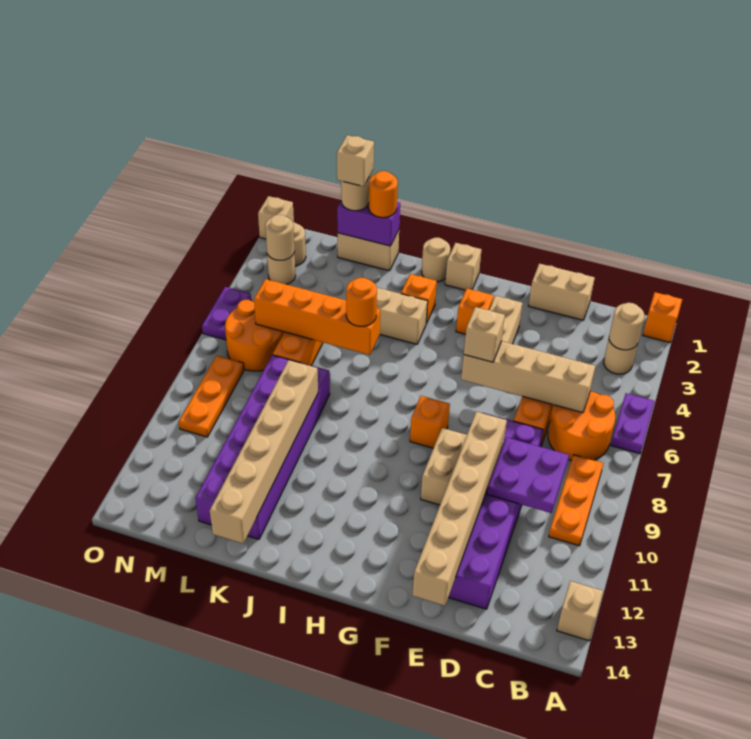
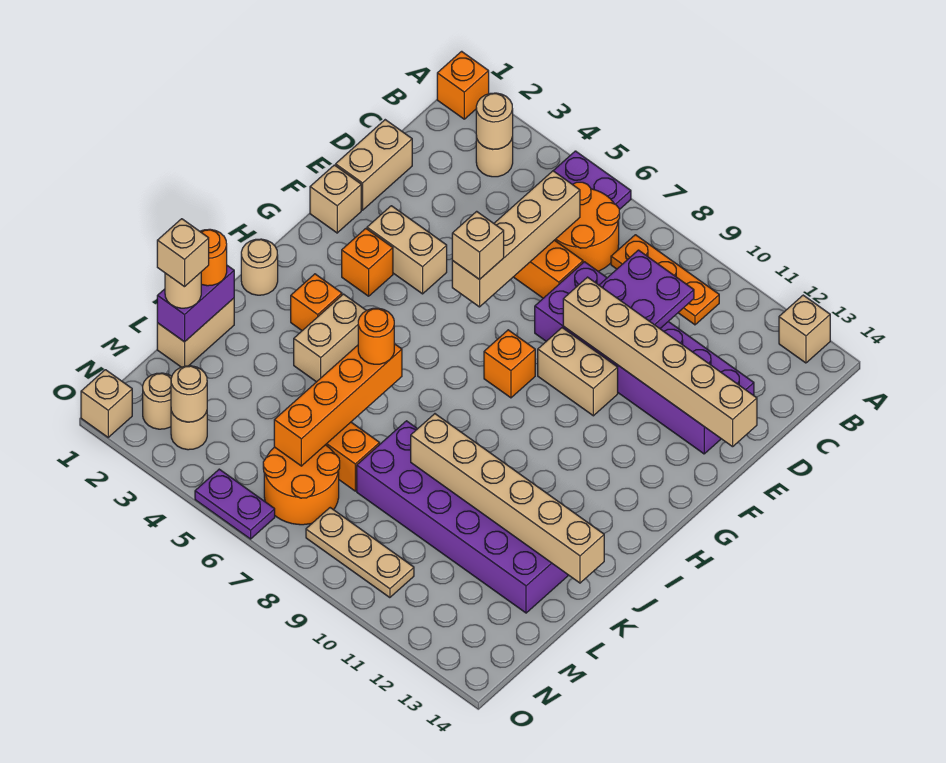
tan 1x1 brick [445,243,482,290] -> tan 1x1 brick moved to [310,165,361,233]
orange 1x3 plate [179,356,244,437] -> tan 1x3 plate [306,508,414,598]

